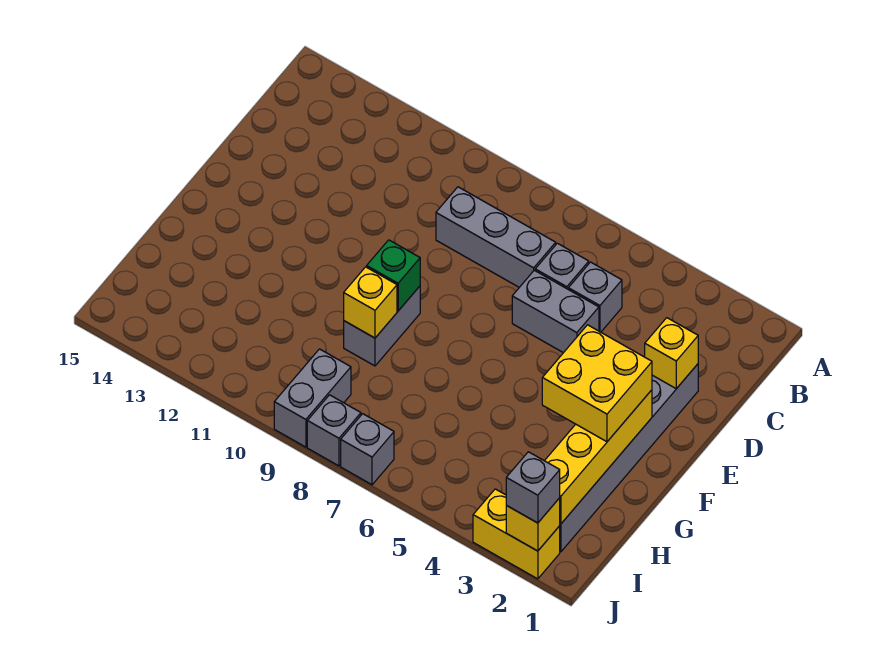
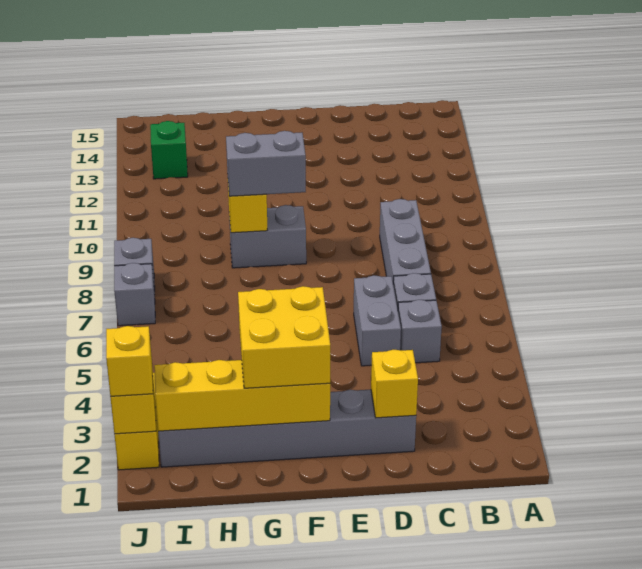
green 1x1 brick [367,240,420,311] -> green 1x1 brick moved to [150,121,188,179]
grey 1x2 brick [274,349,351,447] -> grey 1x2 brick moved to [226,131,306,196]
grey 1x1 brick [506,452,560,523] -> yellow 1x1 brick [106,326,153,396]

